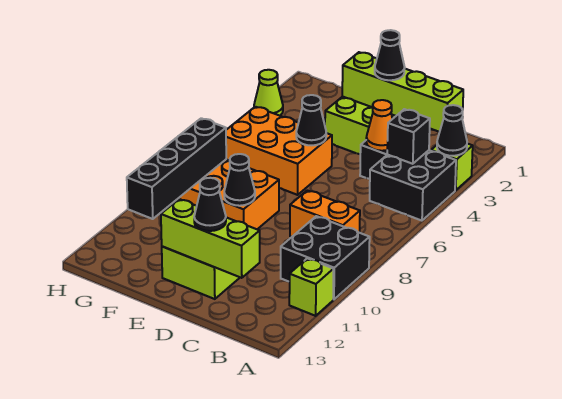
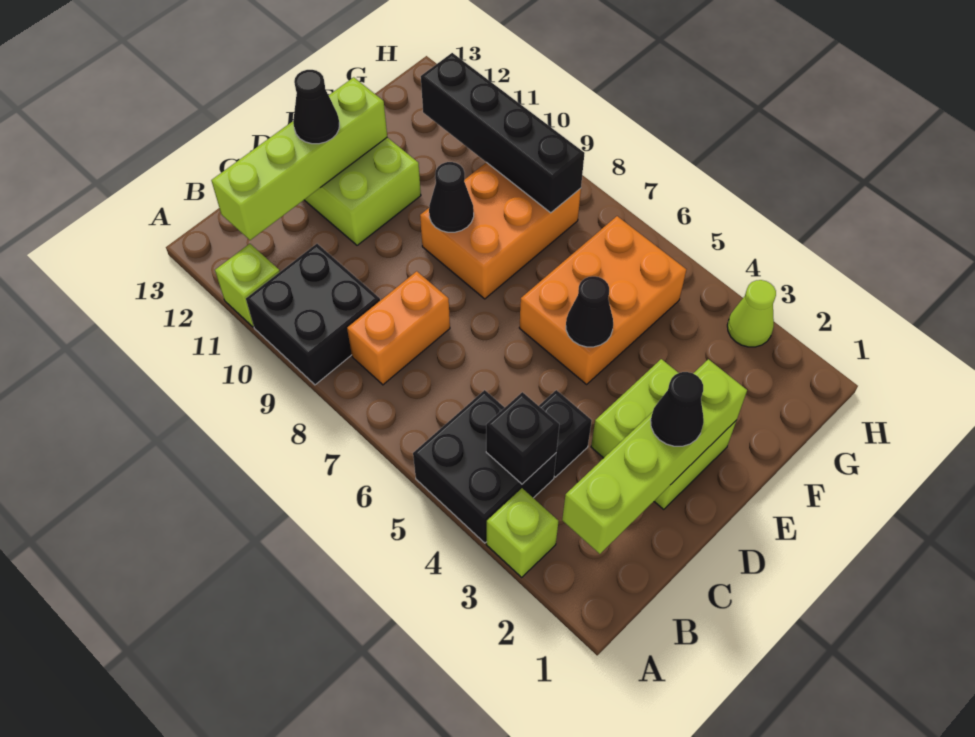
black 1x1 cone [437,105,467,156] -> none
orange 1x1 cone [366,100,392,151] -> none
lime 1x3 brick [161,199,260,278] -> lime 1x4 brick [211,77,387,240]

